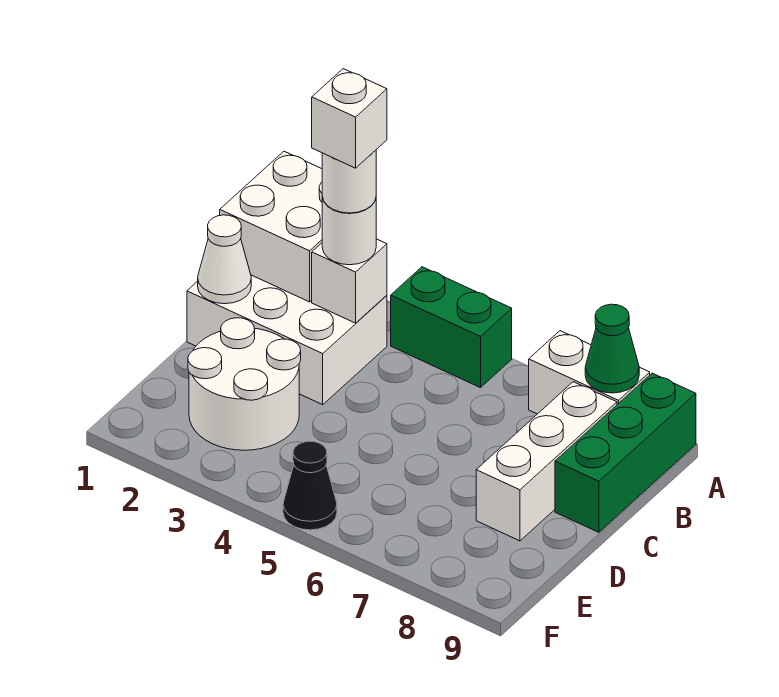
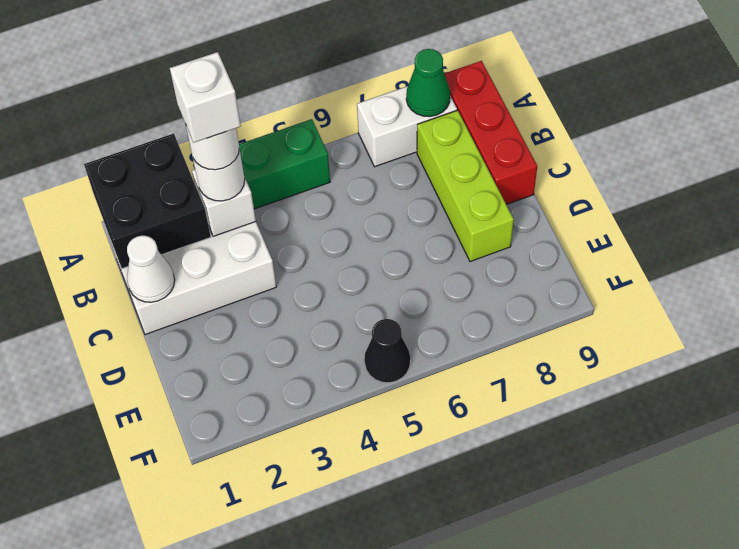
white 2x2 brick [220,151,322,302] -> black 2x2 brick [84,134,211,269]
green 1x3 brick [555,373,696,532] -> red 1x3 brick [444,61,537,205]
white 1x3 brick [476,382,617,541] -> lime 1x3 brick [417,110,514,262]
white 2x2 round brick [188,318,301,450] -> none

